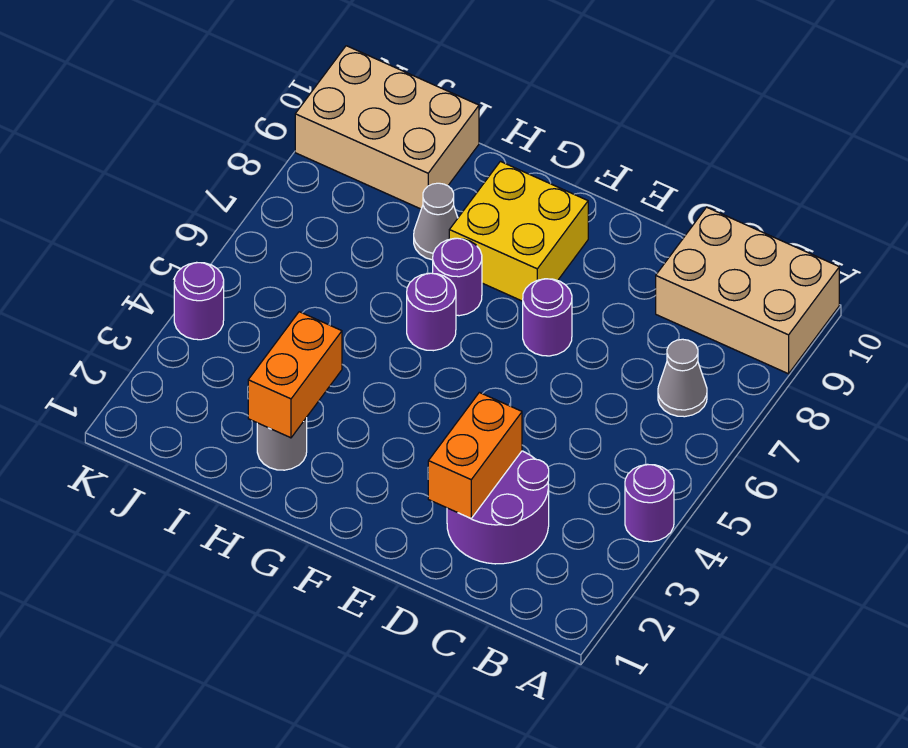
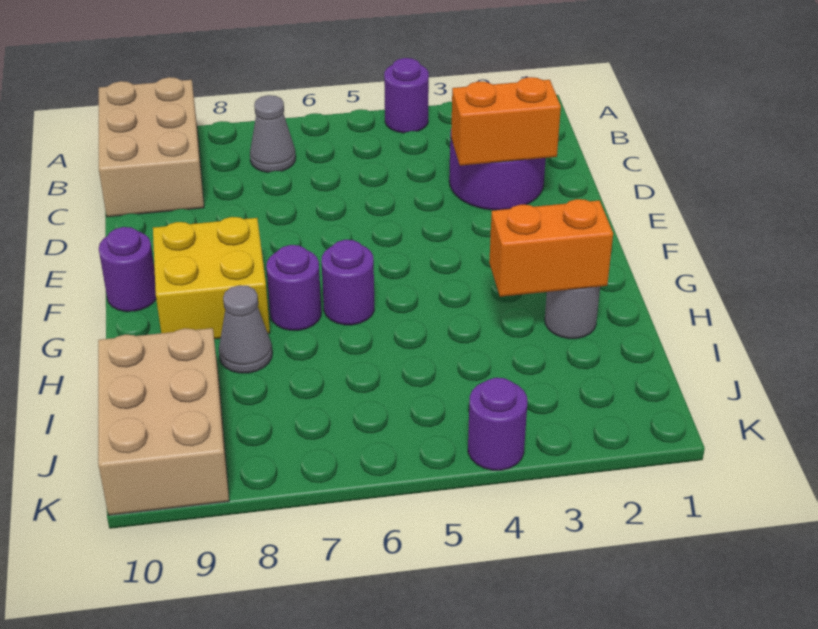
purple 1x1 round brick [523,279,572,356] -> purple 1x1 round brick moved to [99,227,156,312]

